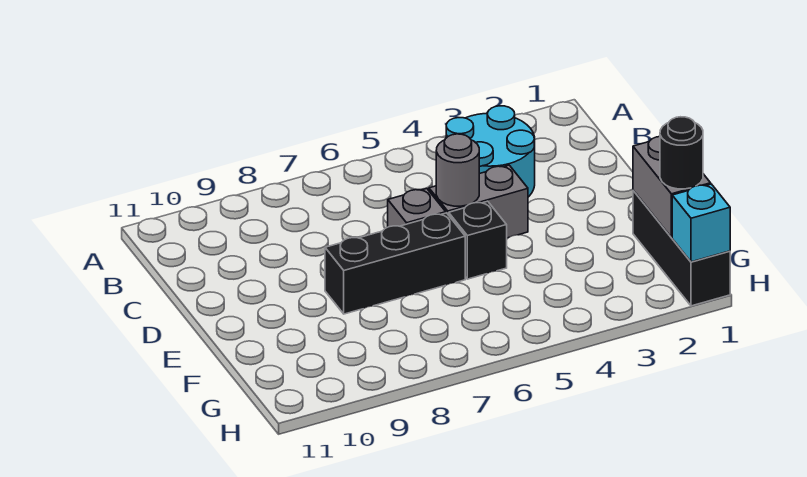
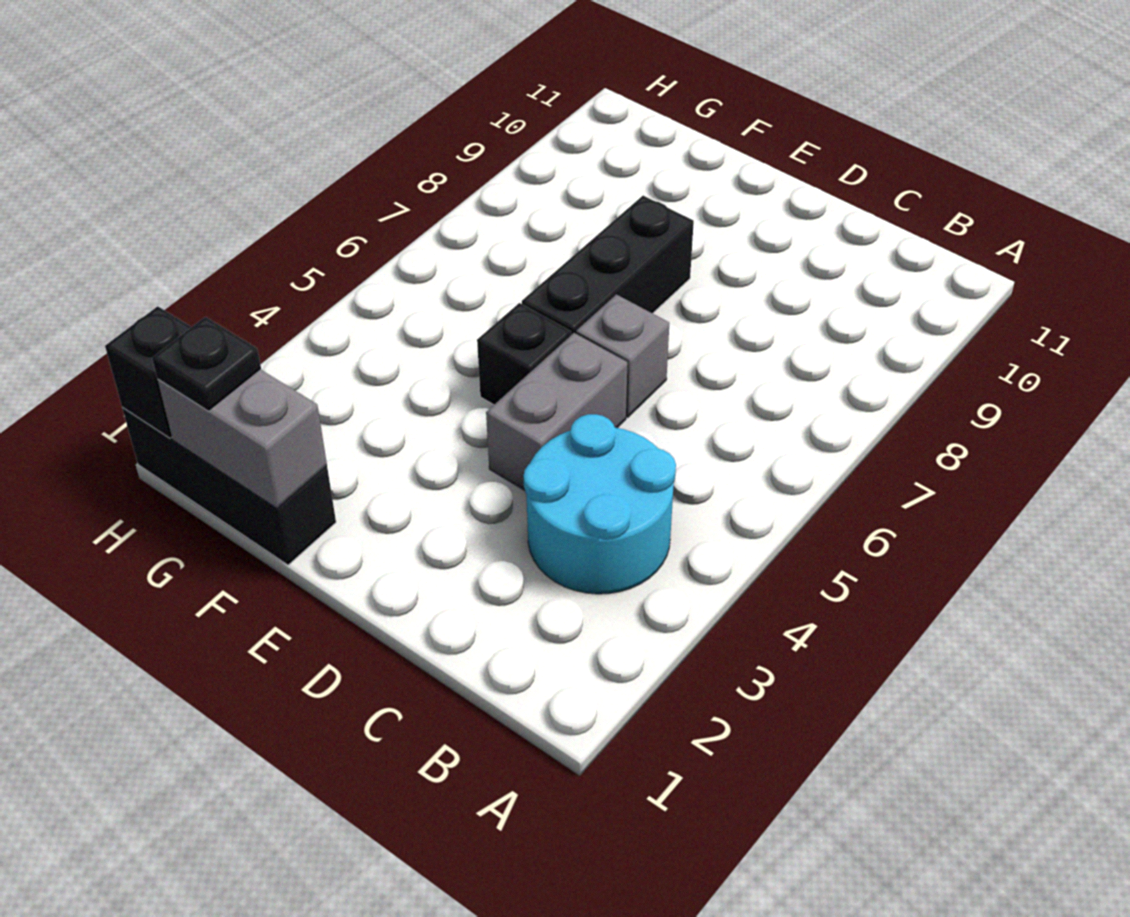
grey 1x1 round brick [436,134,479,206] -> none
black 1x1 round brick [660,117,703,189] -> black 1x1 plate [152,317,261,411]
cyan 1x1 brick [672,184,730,262] -> black 1x1 brick [105,306,191,438]

